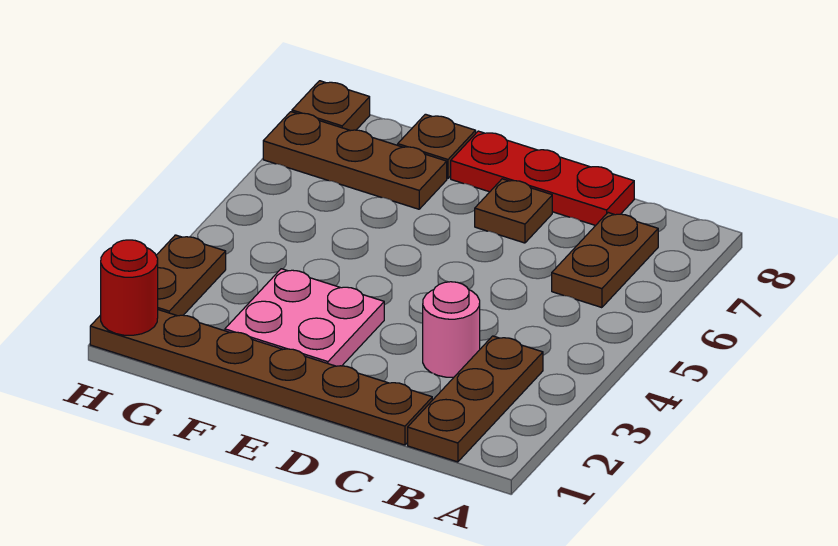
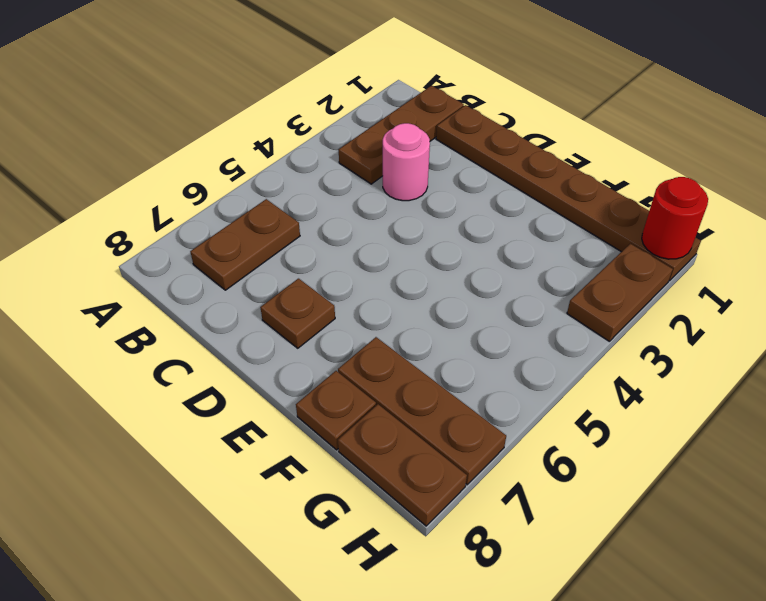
red 1x3 plate [451,131,634,226] -> none
pink 2x2 plate [225,269,384,366] -> none
brown 1x1 plate [292,81,370,131] -> brown 1x2 plate [338,404,467,526]

